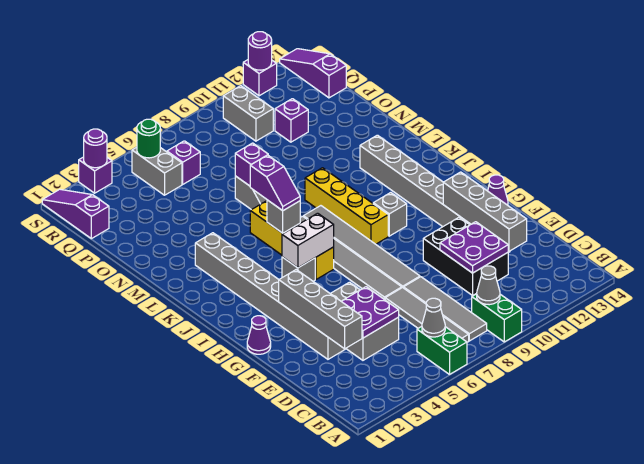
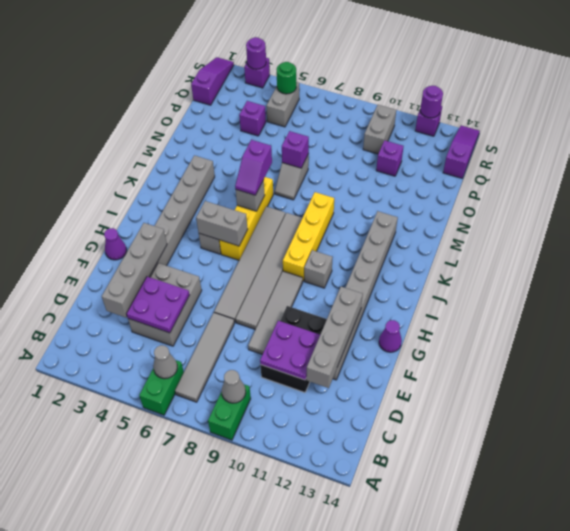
grey 1x4 tile [404,277,487,341] -> grey 1x4 tile moved to [248,271,303,354]
white 1x2 brick [282,213,334,268] -> grey 1x2 brick [196,201,248,246]
purple 1x1 brick [167,141,200,184] -> purple 1x1 brick moved to [239,101,266,136]

